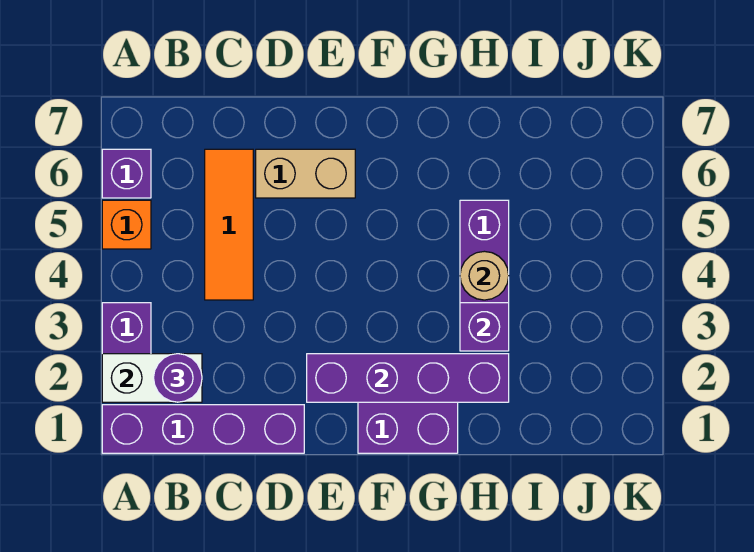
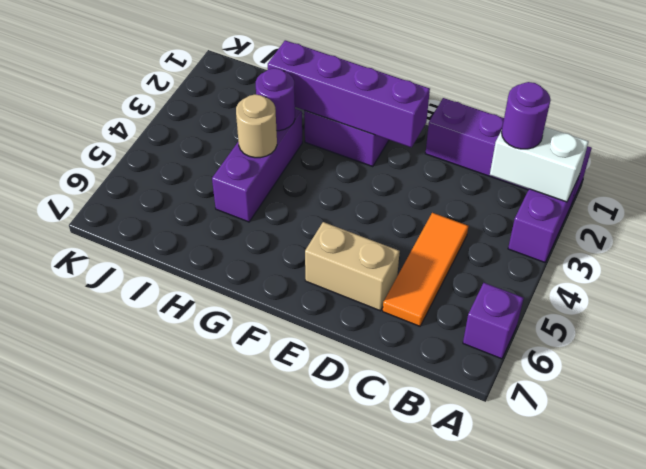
orange 1x1 brick [102,200,151,249] -> none
purple 1x1 brick [460,303,509,351] -> purple 1x1 round brick [256,68,295,131]

